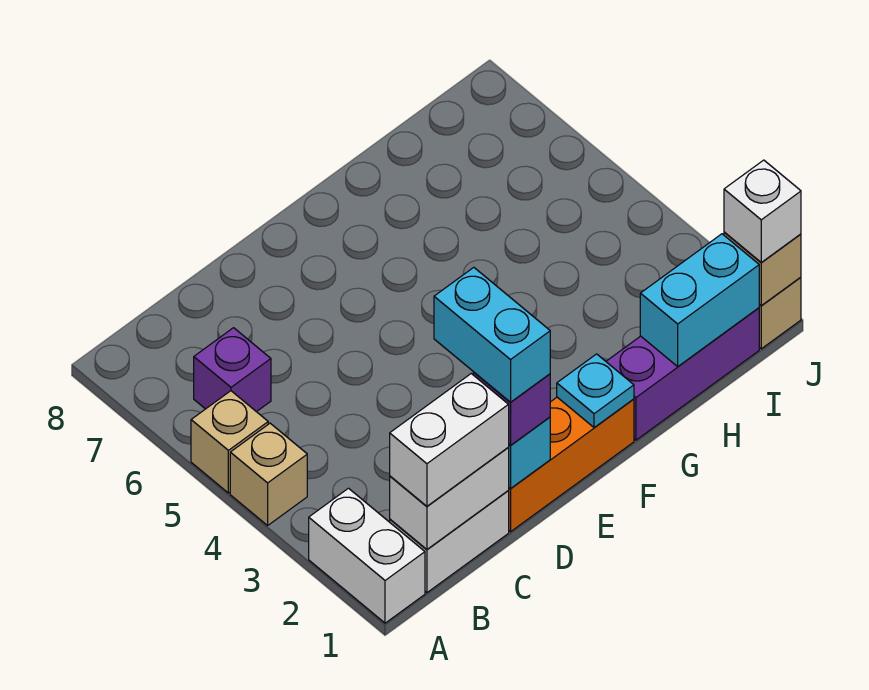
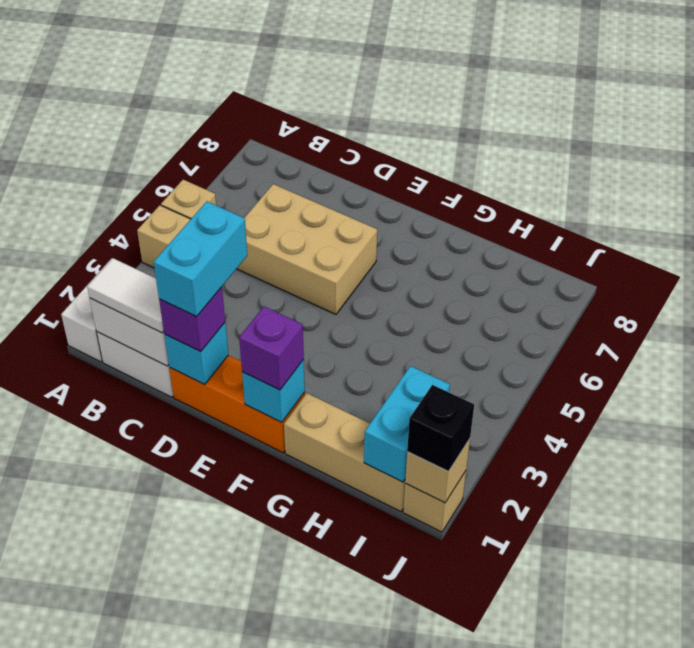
white 1x2 brick [390,374,509,506] -> white 1x2 tile [87,258,164,333]
purple 1x1 brick [194,328,271,412] -> purple 1x1 brick moved to [239,307,304,390]
none -> tan 2x3 brick [237,184,377,314]
cyan 1x1 plate [557,354,634,428] -> cyan 1x1 brick [242,360,305,422]
purple 1x3 brick [606,308,759,440] -> tan 1x3 brick [284,393,405,512]
cyan 1x2 brick [640,234,759,366] -> cyan 1x2 brick turned to [364,366,450,482]
white 1x1 brick [724,160,801,263] -> black 1x1 brick [407,385,474,472]

